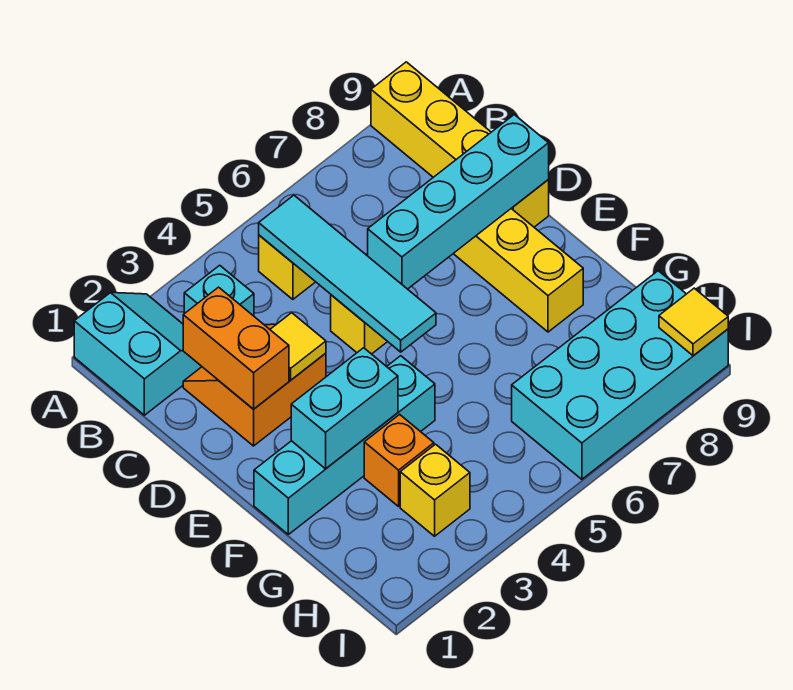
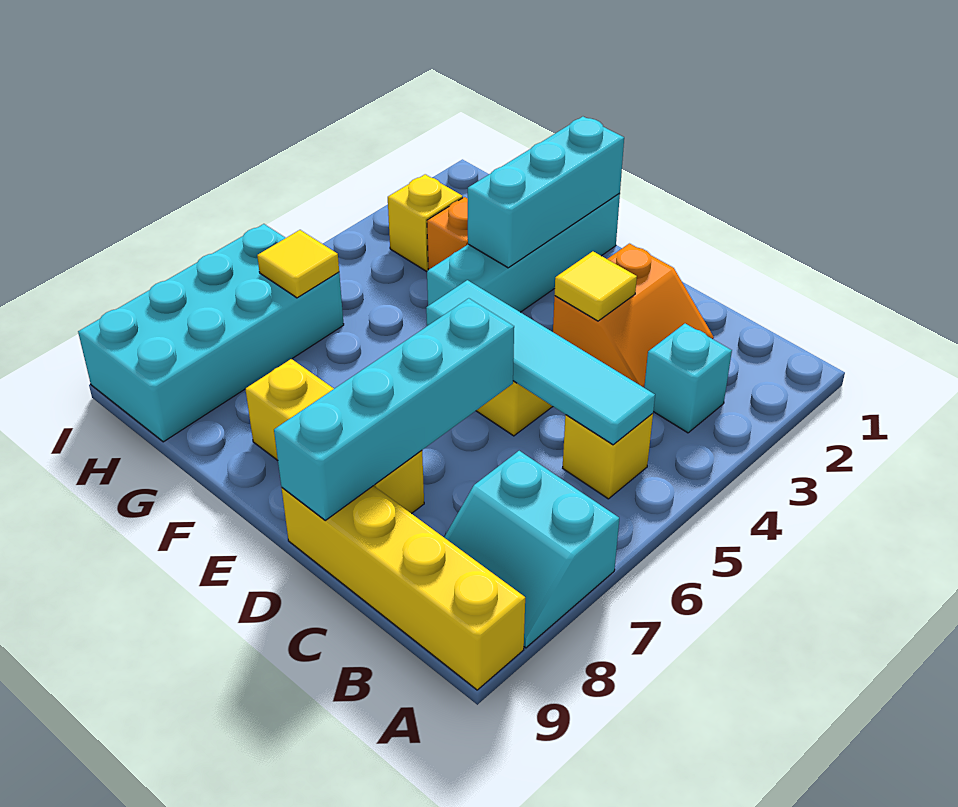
cyan 2x2 slope [74,293,202,415] -> cyan 2x2 slope moved to [444,451,619,648]
orange 1x2 brick [183,287,289,409] -> none
cyan 1x2 brick [291,348,398,469] -> cyan 1x3 brick [468,117,624,268]
yellow 1x1 tile [659,288,728,356] -> yellow 1x1 tile moved to [257,230,339,298]

